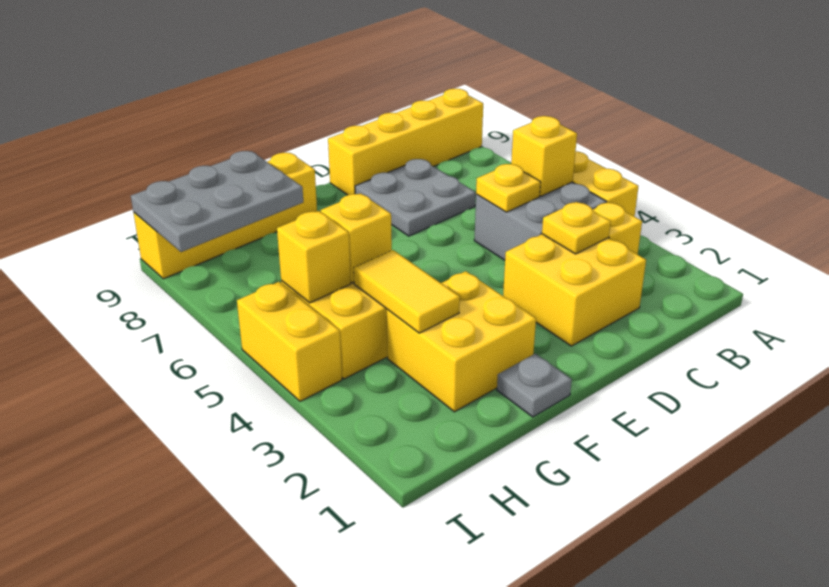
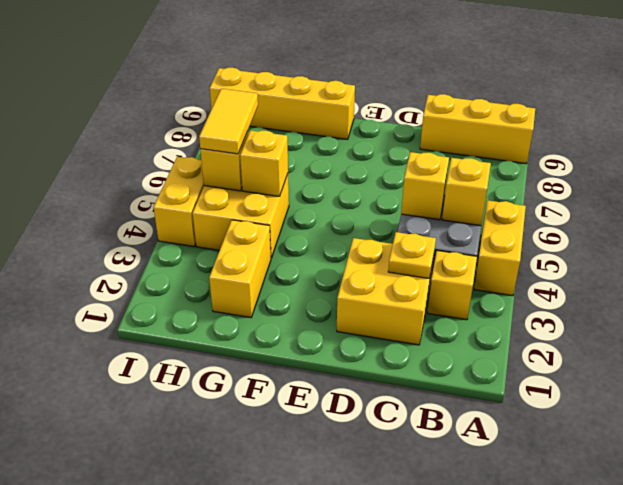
yellow 1x4 brick [328,89,483,195] -> yellow 1x3 brick [420,94,535,164]
yellow 1x1 plate [476,164,541,212] -> yellow 1x1 brick [401,152,449,220]
grey 2x2 plate [355,159,476,236] -> none
grey 1x1 plate [497,354,572,417] -> none
yellow 2x2 brick [387,271,536,412] -> yellow 1x2 brick [209,220,271,318]
yellow 1x2 tile [354,250,460,333] -> yellow 1x2 tile moved to [199,89,258,154]
grey 2x3 plate [131,151,303,252] -> none

